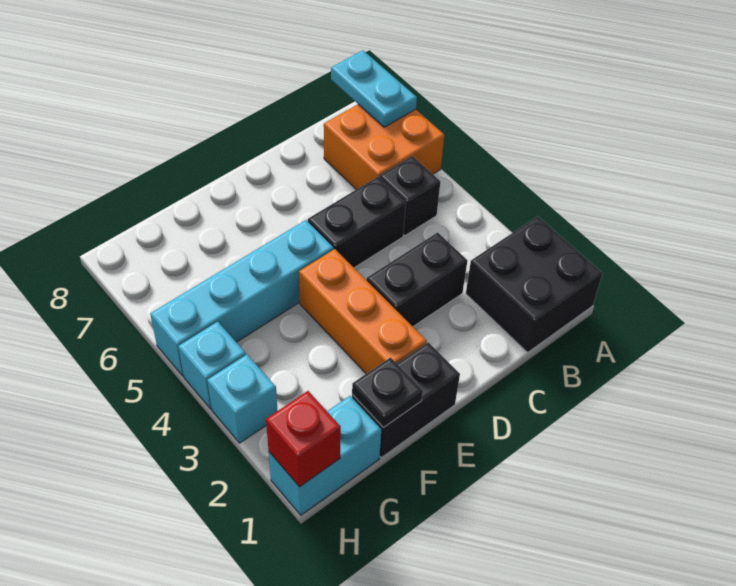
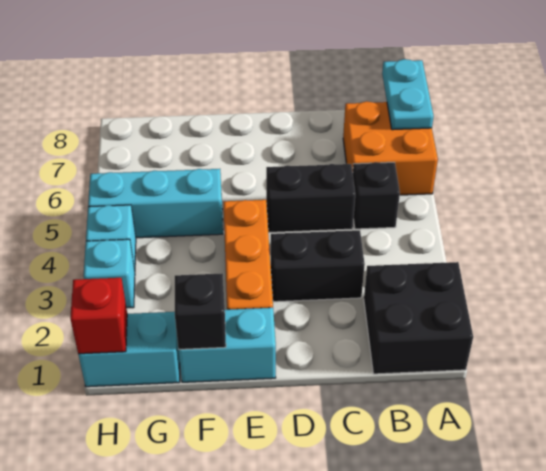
black 1x2 brick [352,342,460,457] -> cyan 1x2 brick [179,308,276,382]
cyan 1x4 brick [150,220,334,376] -> cyan 1x3 brick [88,169,223,238]
black 1x1 plate [352,357,423,427] -> black 1x1 brick [175,273,226,349]

